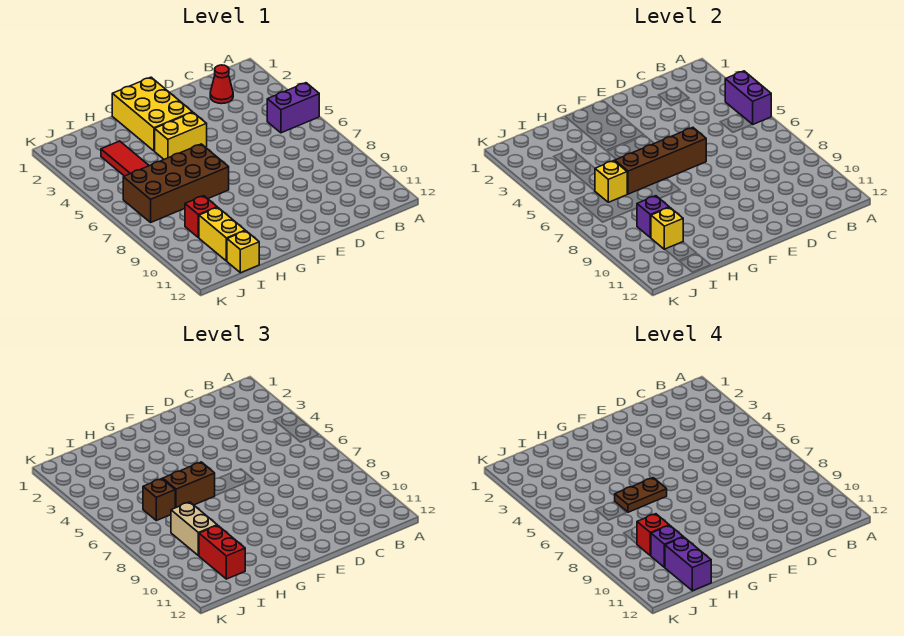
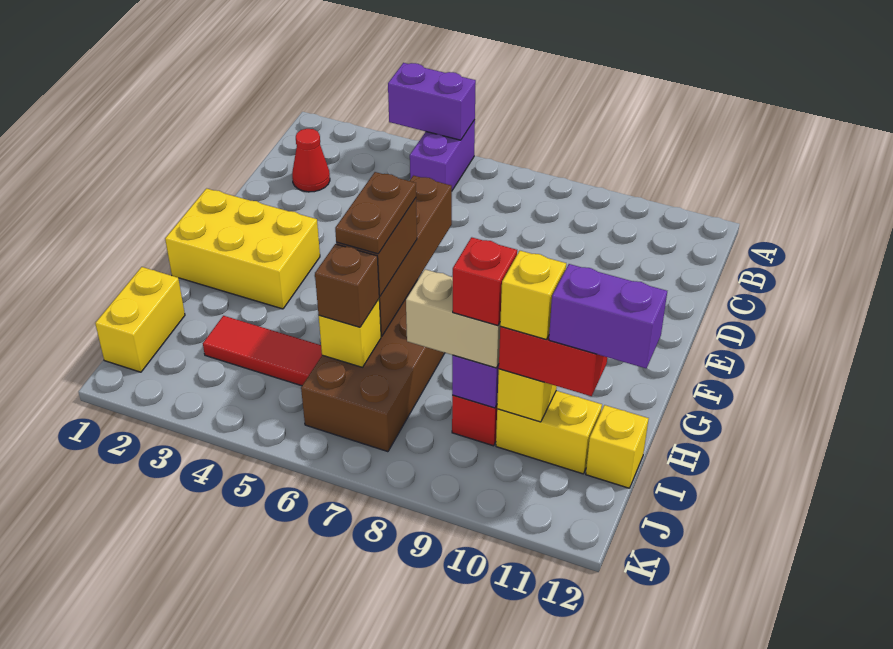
yellow 1x2 brick [155,112,207,159] -> yellow 1x2 brick moved to [95,267,185,372]
purple 1x1 brick [651,525,683,567] -> yellow 1x1 brick [500,251,566,339]

